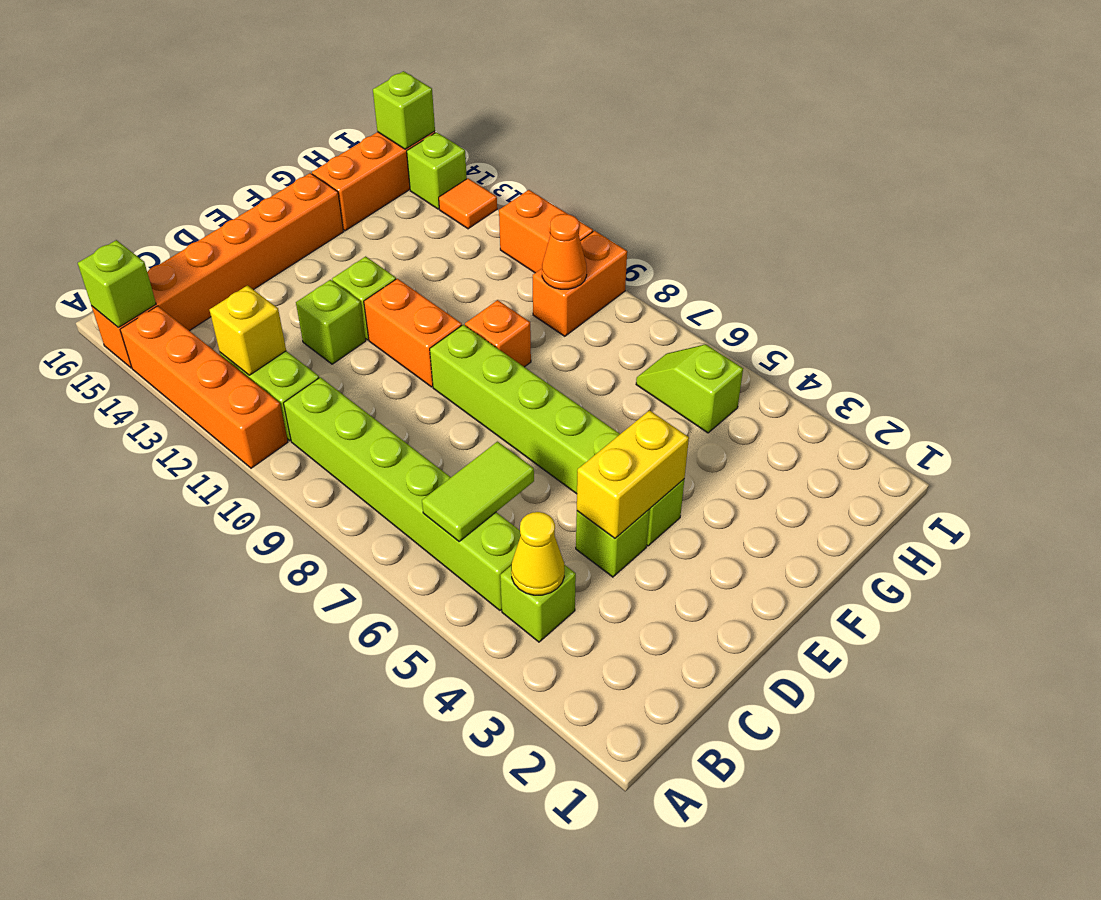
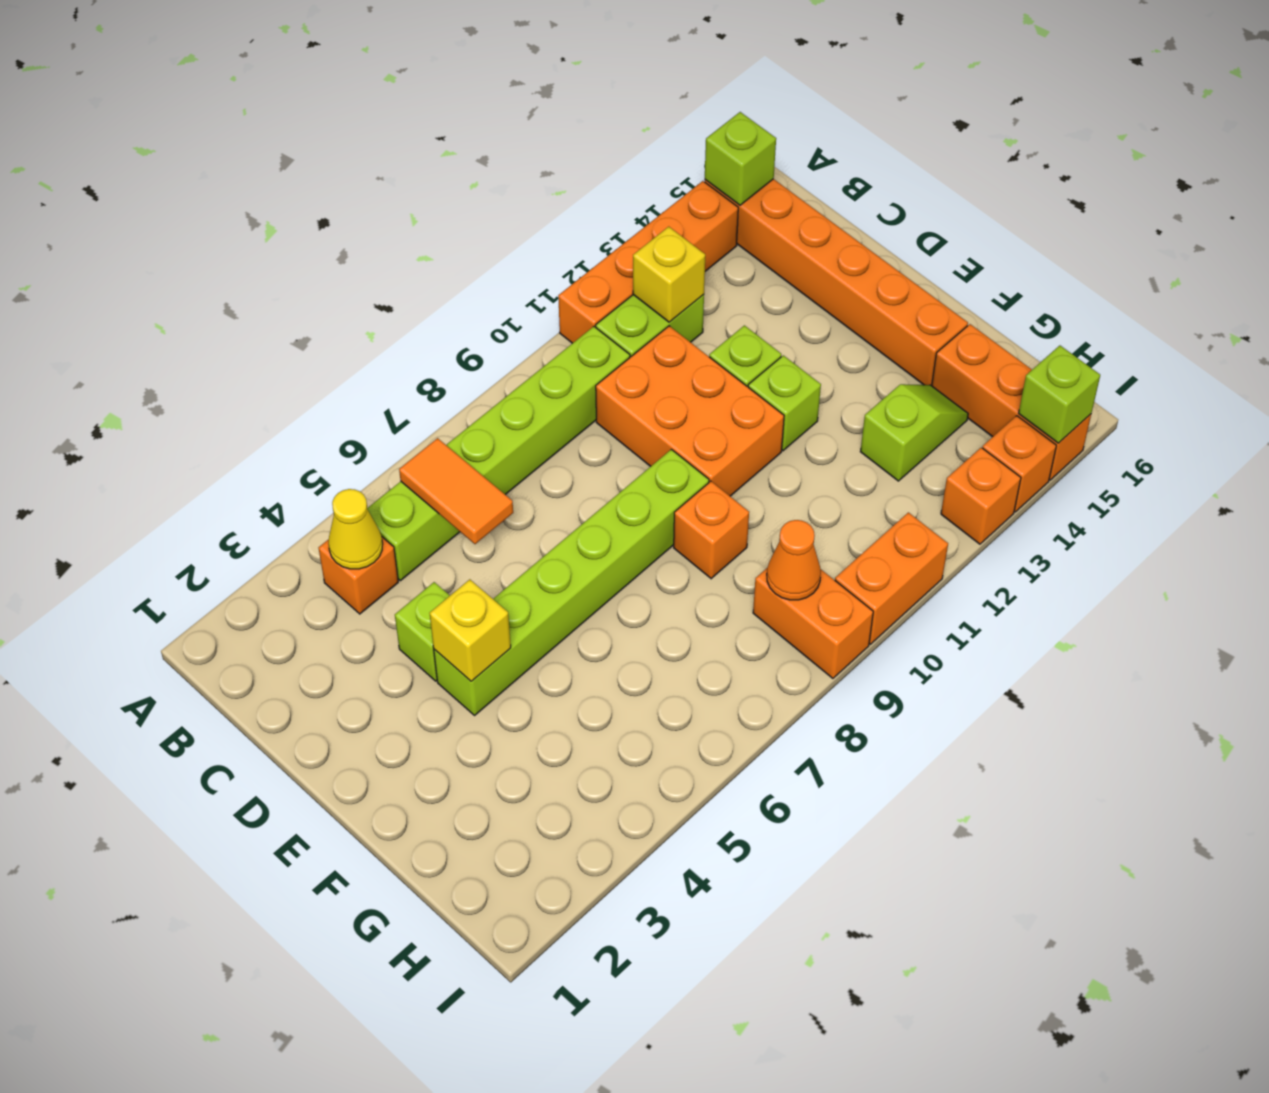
lime 1x1 brick [500,565,576,642] -> orange 1x1 brick [318,537,398,614]
lime 1x2 tile [422,442,534,541] -> orange 1x2 tile [399,438,513,544]
yellow 1x2 brick [577,410,689,538] -> yellow 1x1 brick [430,579,511,681]
orange 1x2 brick [364,279,462,387] -> orange 2x3 brick [596,326,784,496]
lime 1x2 slope [636,344,743,433] -> lime 1x2 slope moved to [860,384,968,481]
orange 1x1 tile [439,178,497,229] -> orange 1x1 brick [941,448,1021,544]
lime 1x1 brick [407,132,467,209] -> orange 1x1 brick [983,416,1056,512]

